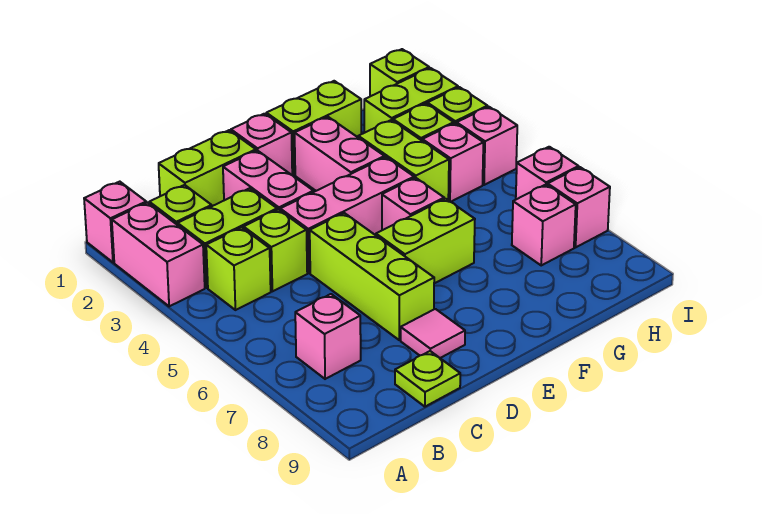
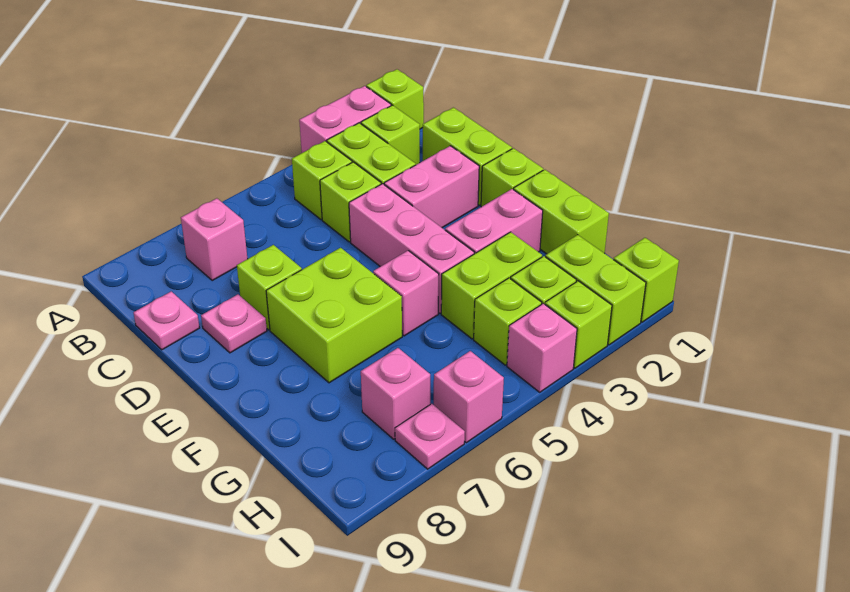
pink 1x1 brick [84,182,146,262] -> lime 1x1 brick [366,69,424,129]
lime 1x1 plate [395,351,460,407] -> pink 1x1 plate [134,291,199,350]
lime 1x3 brick [310,213,434,340] -> lime 1x1 brick [237,245,302,330]
pink 1x1 tile [401,309,465,358] -> pink 1x1 plate [201,294,267,353]
pink 1x1 brick [231,114,292,175] -> lime 1x1 brick [481,148,543,207]
lime 1x2 brick [376,199,475,283] -> lime 2x2 brick [266,248,402,383]
pink 1x1 brick [422,123,483,202] -> lime 1x1 brick [474,278,542,365]
pink 1x1 brick [548,167,610,247] -> pink 1x1 plate [395,404,465,469]

